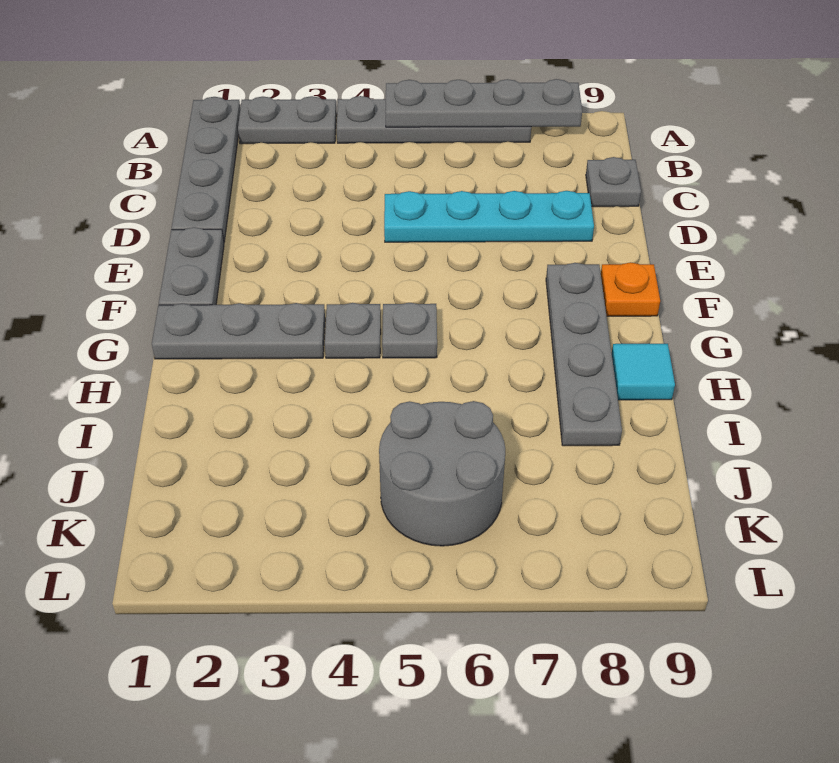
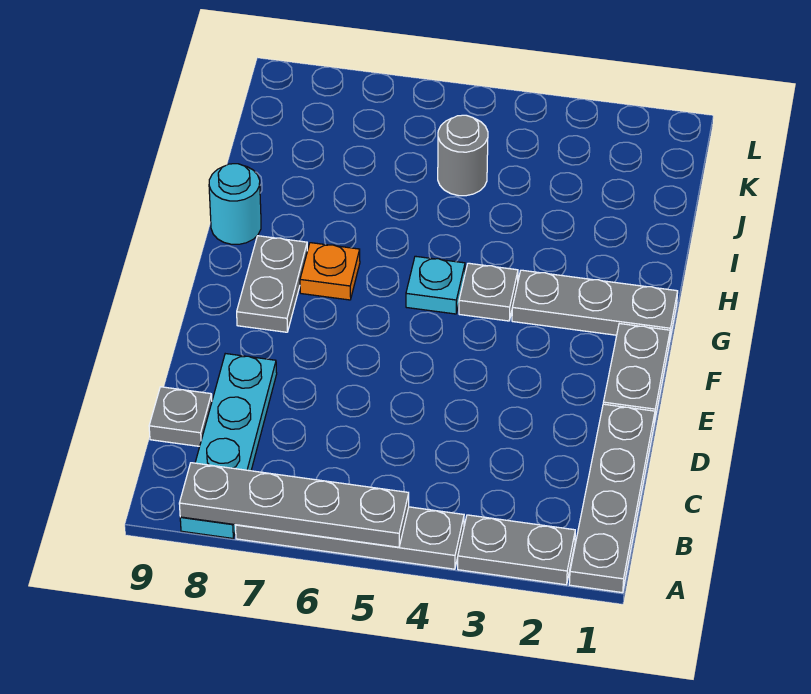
cyan 1x4 plate [384,191,594,242] -> cyan 1x4 plate turned to [180,354,277,538]
grey 1x4 plate [546,263,622,446] -> grey 1x2 plate [237,236,307,332]
orange 1x1 plate [601,262,660,316] -> orange 1x1 plate moved to [300,243,360,300]
grey 1x1 plate [382,303,437,358] -> cyan 1x1 plate [406,256,465,314]
cyan 1x1 tile [612,344,675,400] -> cyan 1x1 round brick [209,164,261,244]
grey 2x2 round brick [379,401,505,546] -> grey 1x1 round brick [438,115,488,196]

